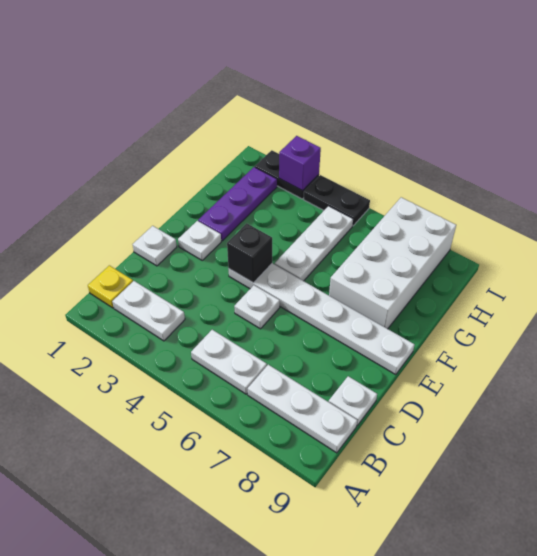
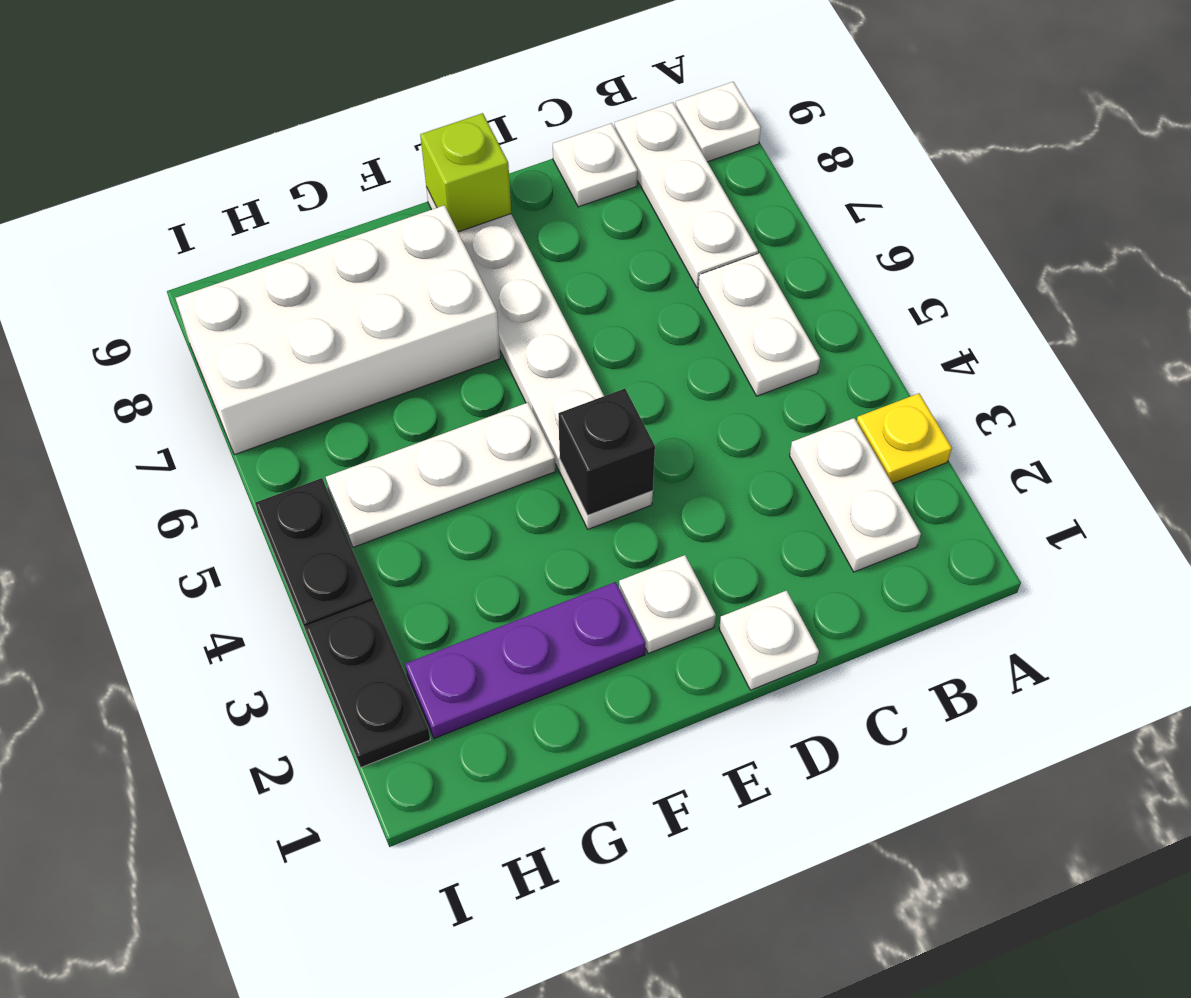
yellow 1x1 plate [88,265,133,308] -> yellow 1x1 plate moved to [857,393,952,484]
white 1x1 plate [234,285,280,329] -> white 1x1 plate moved to [676,82,761,162]
none -> lime 1x1 brick [420,113,511,232]
purple 1x1 brick [279,136,321,191] -> none

